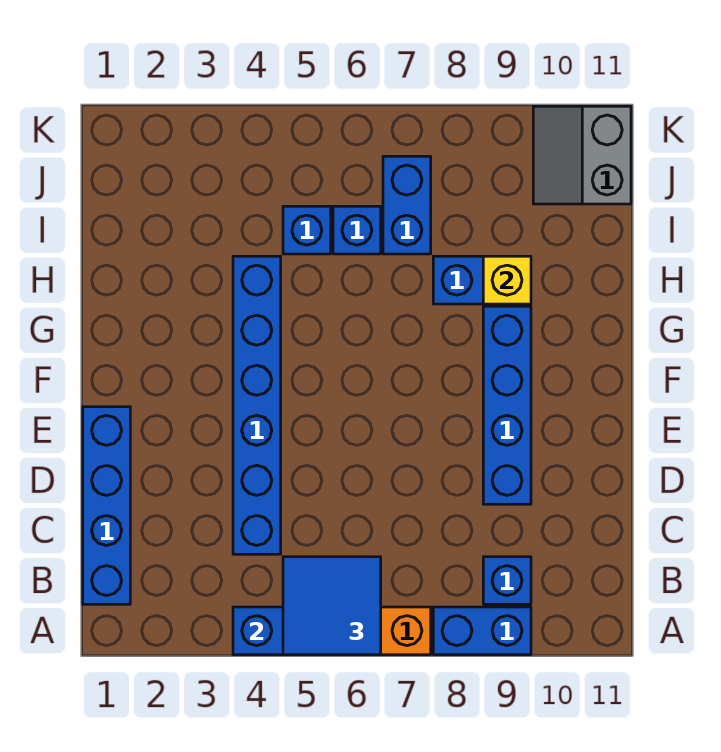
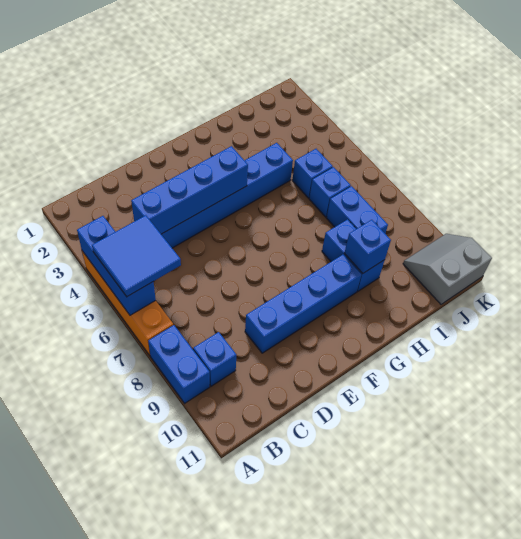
blue 1x4 brick [83,407,130,604] -> blue 1x4 brick moved to [131,146,248,234]
yellow 1x1 brick [483,256,531,304] -> blue 1x1 brick [345,220,391,273]
blue 1x2 brick [383,156,431,254] -> blue 1x2 brick turned to [327,186,388,233]

